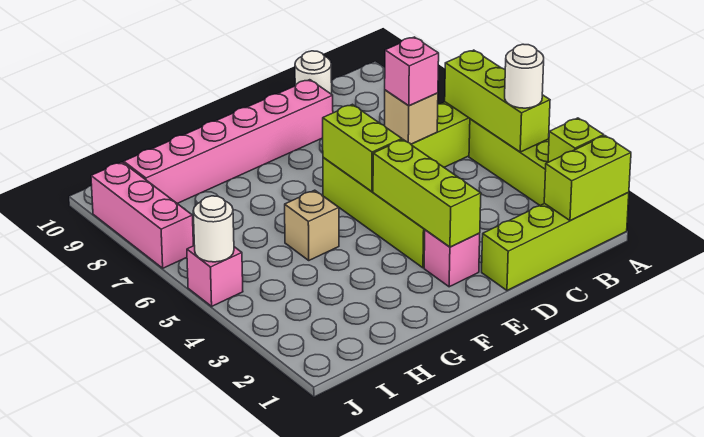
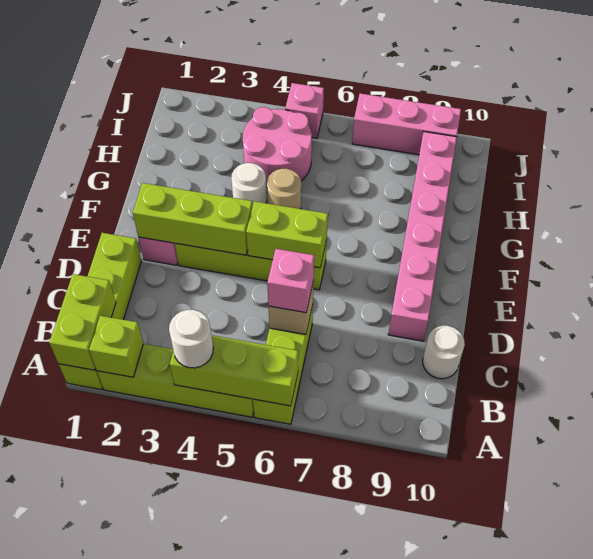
tan 1x1 brick [285,190,339,260] -> tan 1x1 round brick [267,169,301,209]
none -> pink 2x2 round brick [243,107,312,188]
white 1x1 round brick [193,196,234,262] -> white 1x1 round brick moved to [231,163,267,205]

